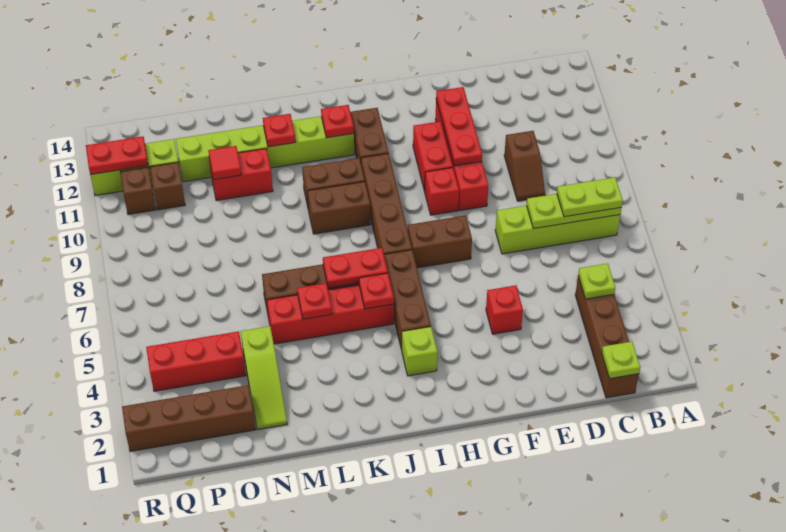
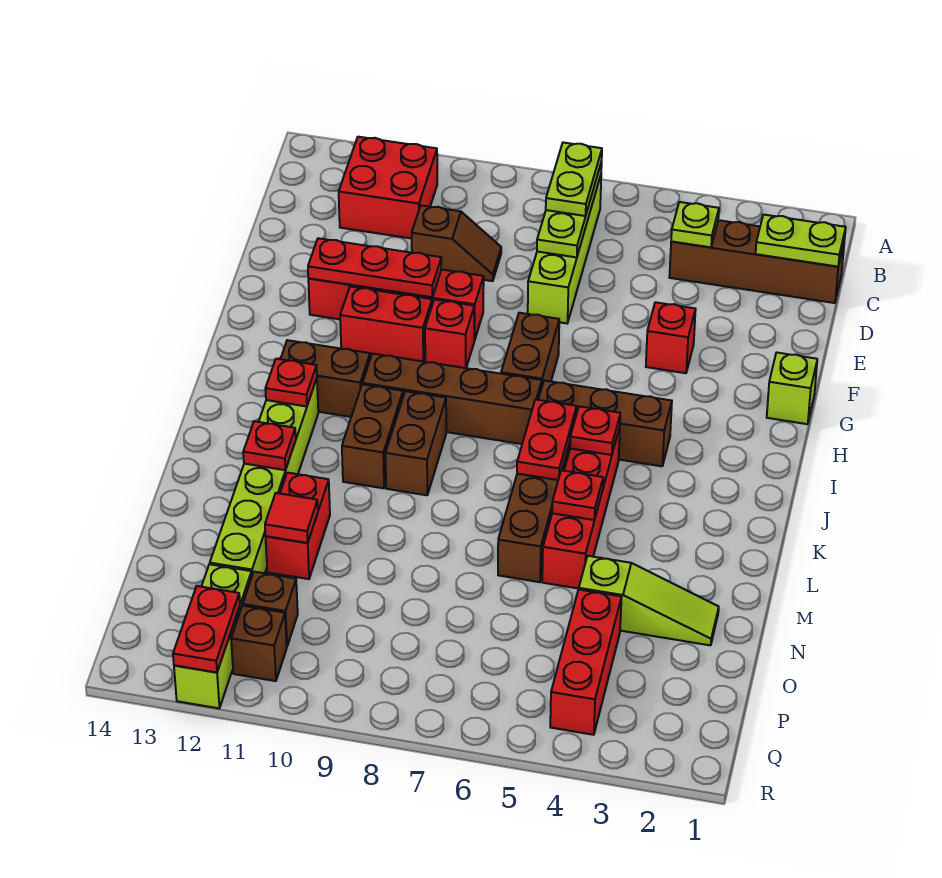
none -> red 2x2 brick [339,137,437,239]
lime 1x1 plate [602,342,640,379] -> lime 1x2 plate [756,215,846,267]
lime 1x1 brick [402,327,437,376] -> lime 1x1 brick moved to [767,352,817,424]
brown 1x4 brick [122,385,256,451] -> none

